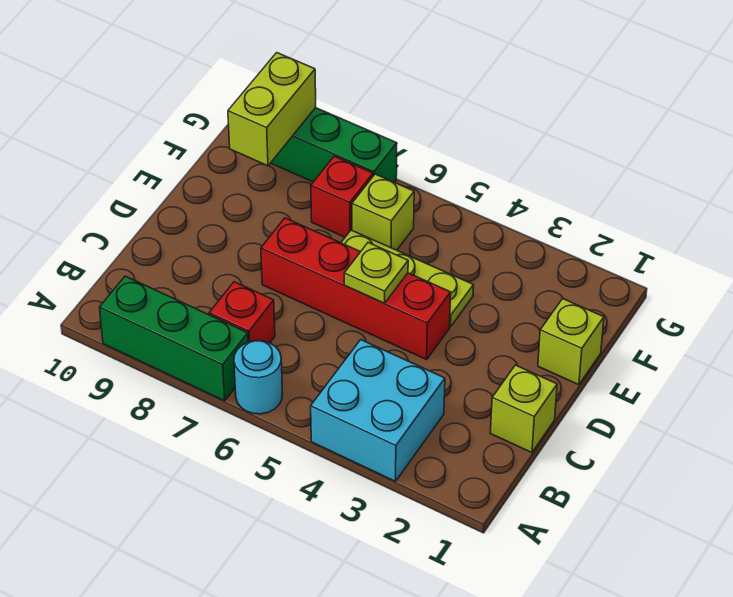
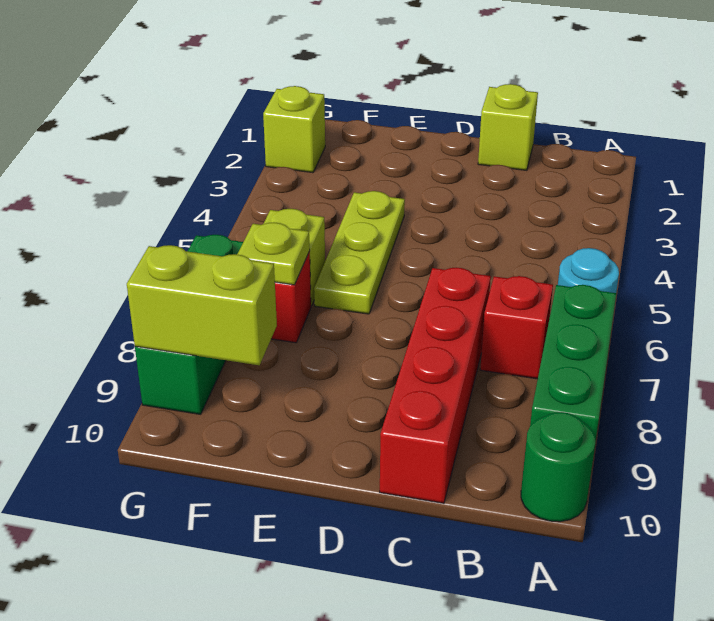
cyan 2x2 brick [311,340,445,481] -> none
none -> green 1x1 round brick [521,412,595,522]
red 1x4 brick [261,218,451,360] -> red 1x4 brick moved to [380,267,491,503]
lime 1x1 plate [344,243,408,303] -> lime 1x1 plate moved to [237,222,310,285]
lime 1x1 brick [538,299,604,385] -> lime 1x1 brick moved to [263,86,325,173]

